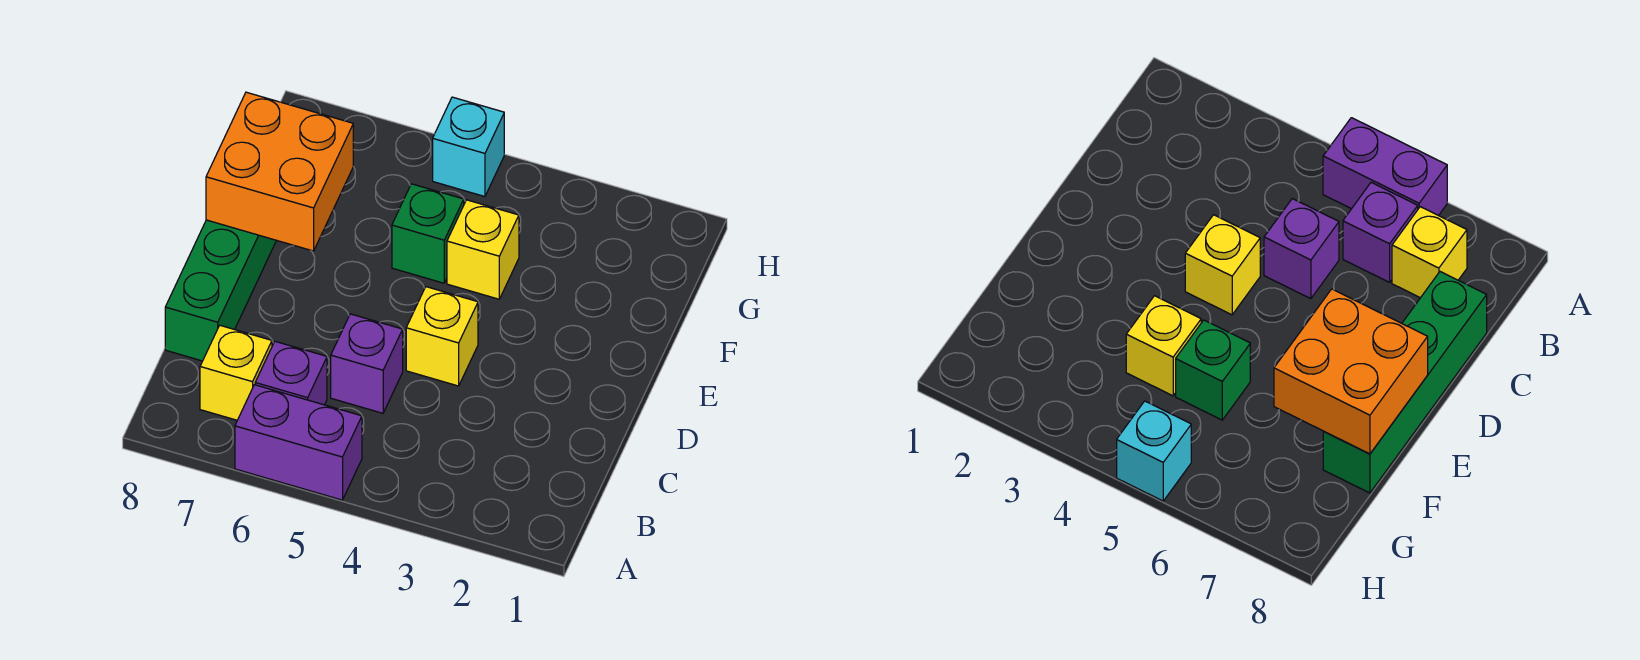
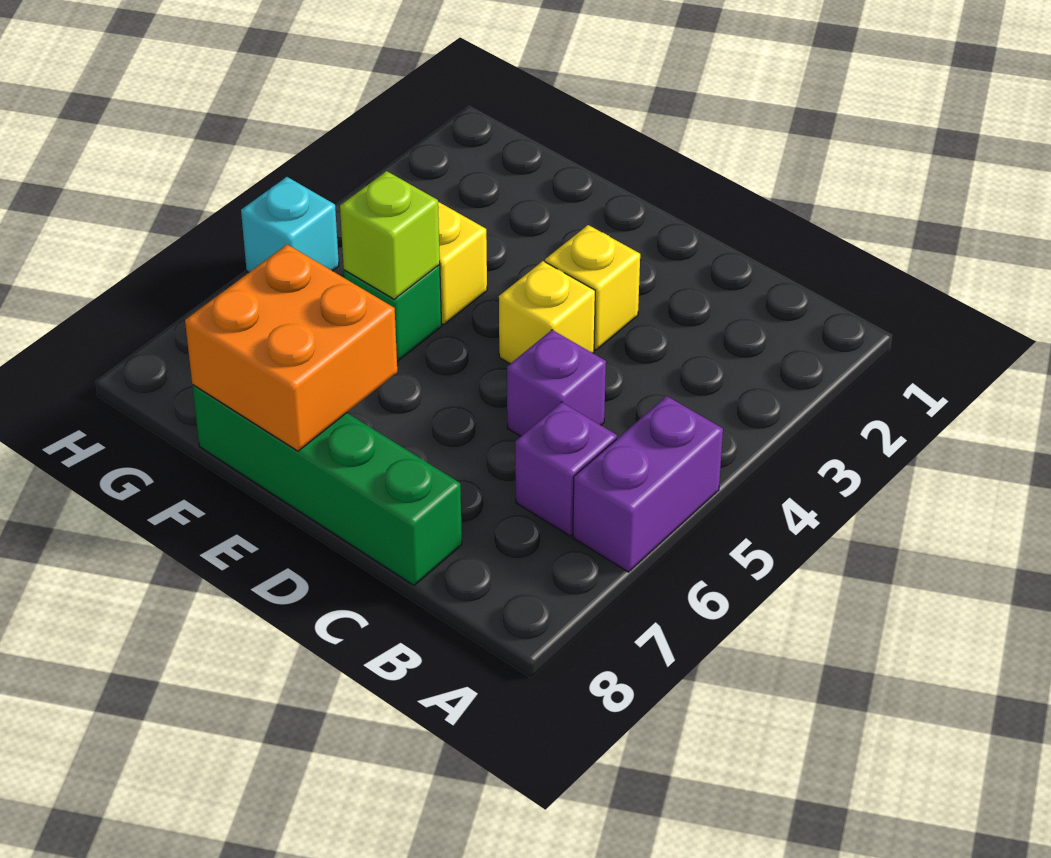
yellow 1x1 brick [200,325,272,420] -> yellow 1x1 brick moved to [545,225,640,350]
none -> lime 1x1 brick [340,171,440,299]

